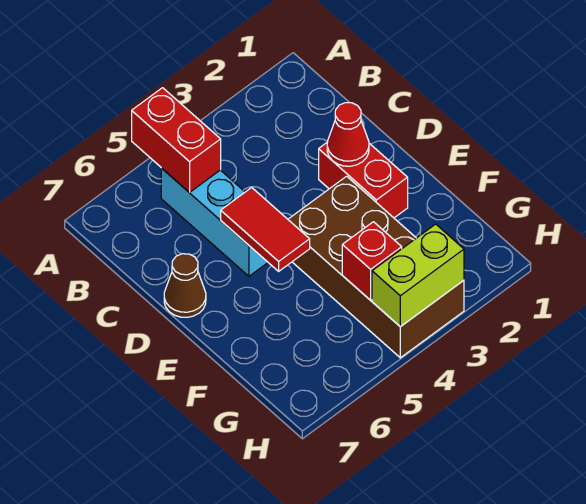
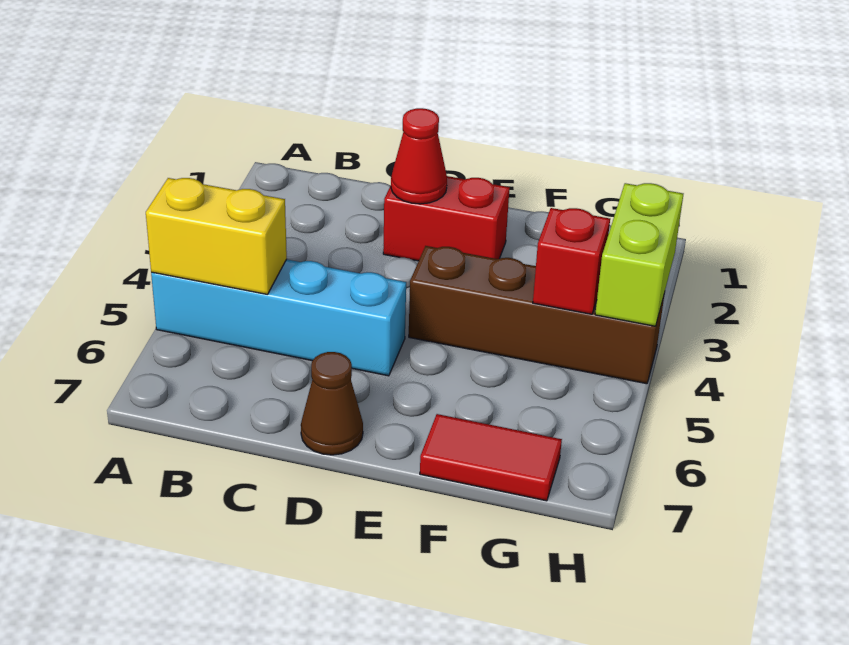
red 1x2 brick [132,88,221,192] -> yellow 1x2 brick [146,178,287,295]
cyan 1x3 brick [161,168,268,276] -> cyan 1x4 brick [151,259,406,376]
red 1x2 tile [221,188,310,271] -> red 1x2 tile moved to [420,414,562,501]
brown 2x4 brick [288,176,464,358] -> brown 1x4 brick [409,246,665,384]

